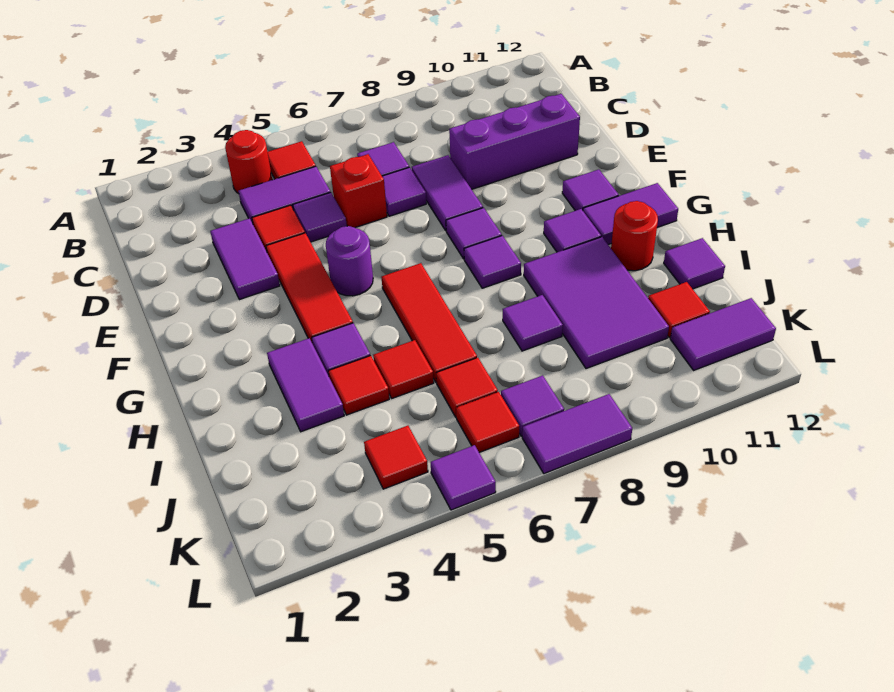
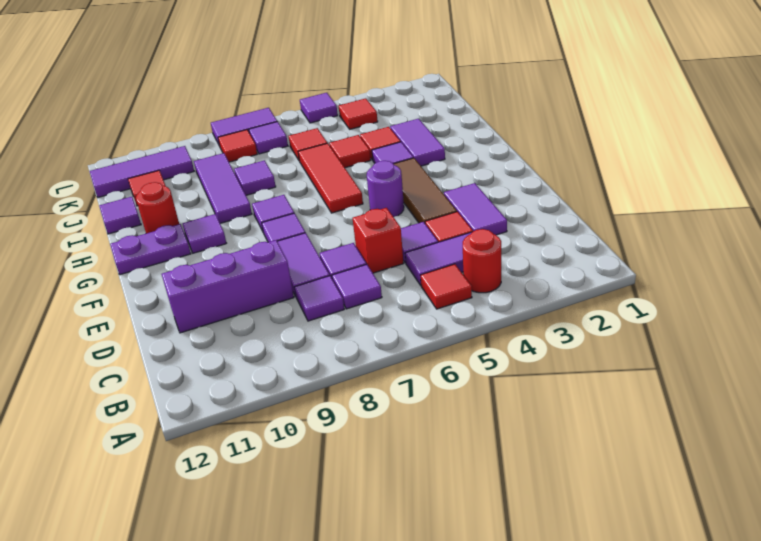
red 1x3 tile [266,233,353,344] -> brown 1x3 tile [394,158,457,223]
purple 1x1 tile [562,170,619,211] -> purple 1x1 tile moved to [294,276,344,321]
purple 1x2 tile [583,183,678,245] -> purple 1x2 plate [110,224,191,275]
purple 2x3 tile [524,237,669,369] -> purple 1x3 tile [194,153,252,223]
red 1x1 tile [456,392,519,452] -> red 1x1 tile moved to [218,130,257,162]
purple 1x2 tile [670,298,776,370] -> purple 1x3 tile [90,146,194,197]

